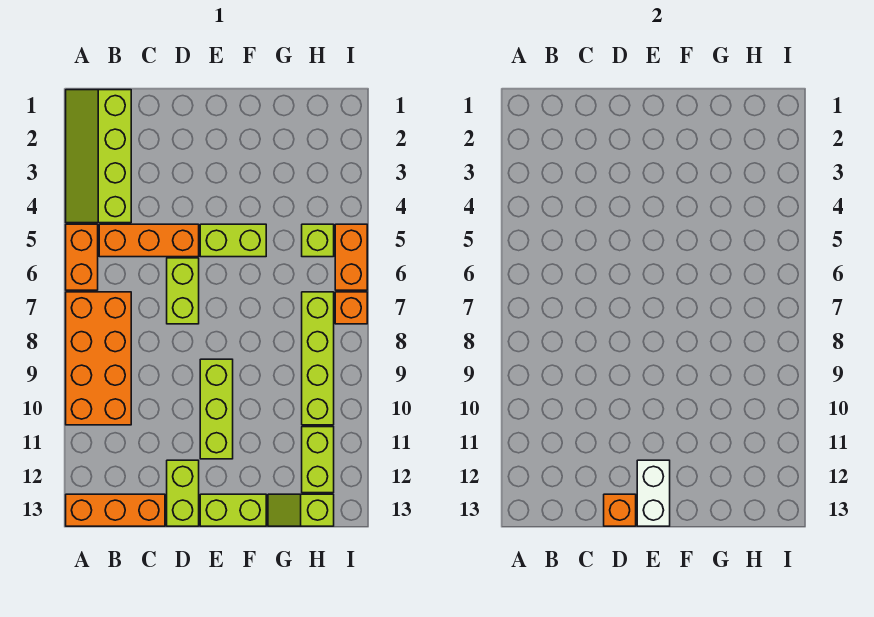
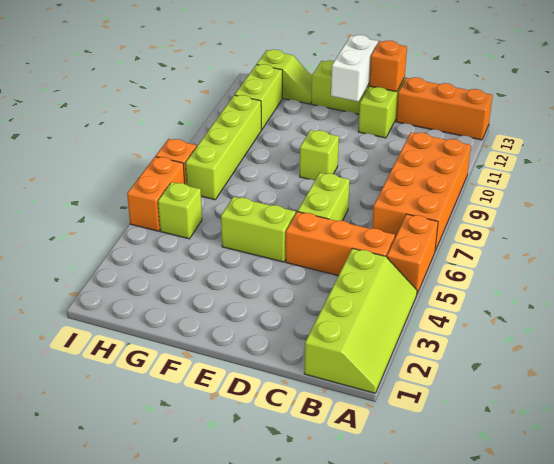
lime 1x3 brick [200,359,233,459] -> lime 1x1 brick [300,130,339,181]

